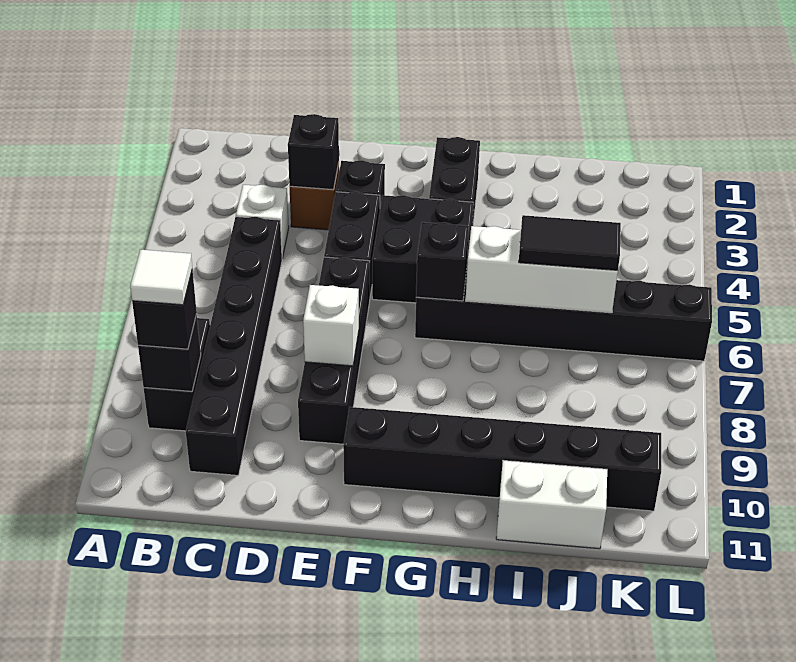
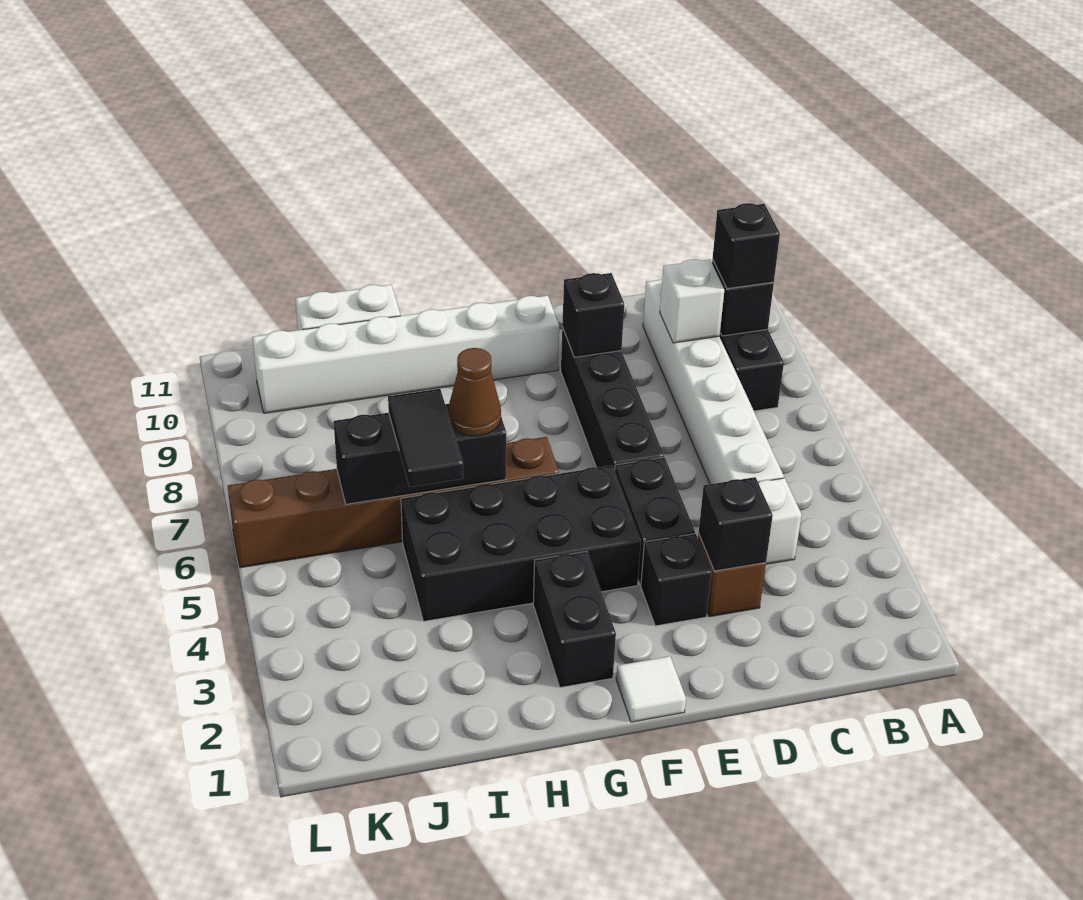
white 1x1 tile [130,250,192,305] -> white 1x1 tile moved to [616,656,686,722]
black 1x6 brick [186,217,282,475] -> white 1x6 brick [643,280,784,484]
white 1x1 brick [303,285,359,366] -> white 1x1 brick moved to [660,259,724,343]
black 2x2 brick [372,195,474,303] -> black 2x4 brick [401,466,641,621]
black 1x6 brick [343,407,661,511] -> white 1x6 brick [252,296,559,413]
black 1x6 brick [415,269,712,361] -> brown 1x6 brick [228,437,559,568]
black 1x1 brick [416,222,469,301] -> black 1x1 brick moved to [562,273,624,357]
white 1x3 brick [466,226,618,313] -> black 1x3 brick [334,404,506,504]
none -> brown 1x1 cone [448,348,501,436]
black 1x2 tile [519,215,621,270] -> black 1x2 tile turned to [388,389,463,487]

